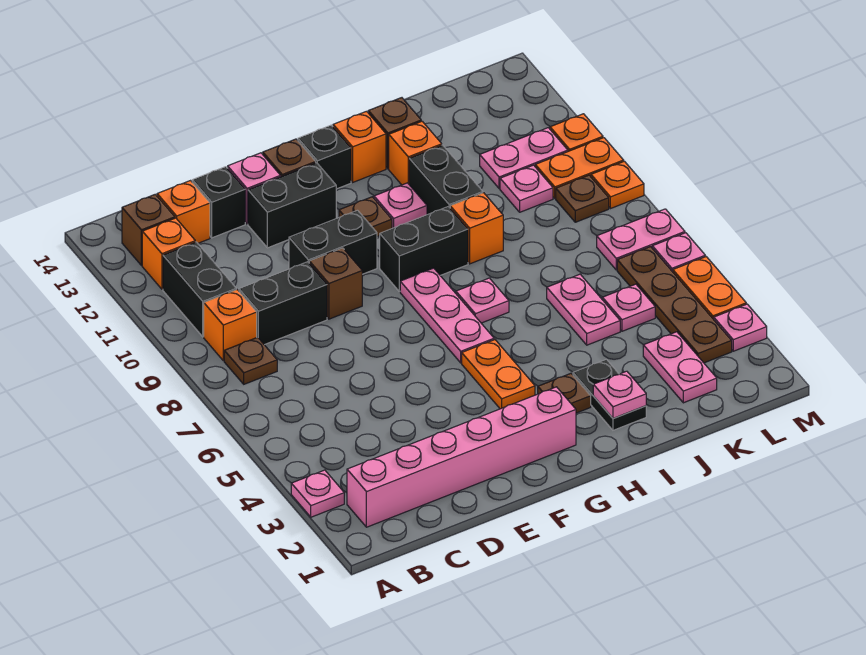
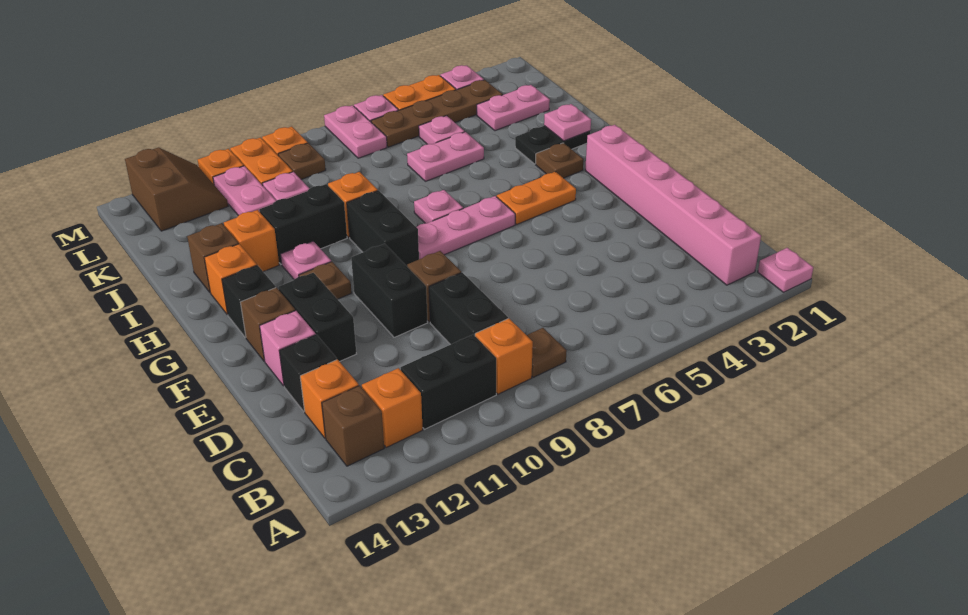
pink 1x1 plate [291,470,344,517] -> pink 1x1 plate moved to [758,248,813,292]
none -> brown 2x2 slope [125,147,228,231]

